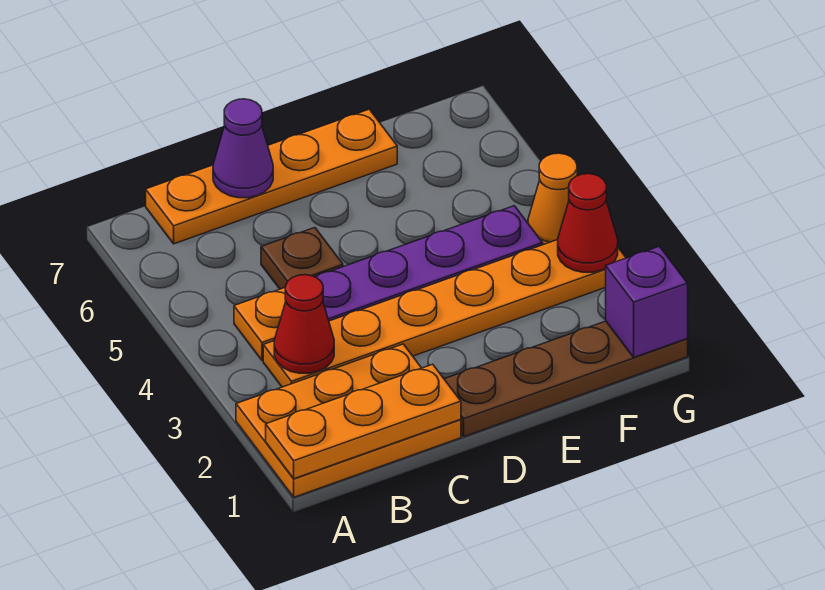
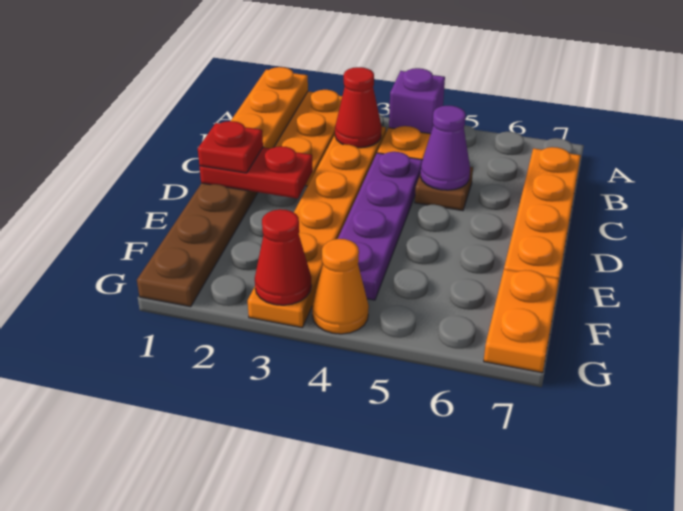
purple 1x1 cone [213,99,273,198] -> purple 1x1 cone moved to [420,106,470,190]
none -> red 1x2 plate [200,146,313,199]
none -> red 1x1 plate [198,121,263,173]
none -> orange 1x2 plate [484,269,559,373]
purple 1x1 brick [606,246,688,357] -> purple 1x1 brick moved to [389,68,445,134]

